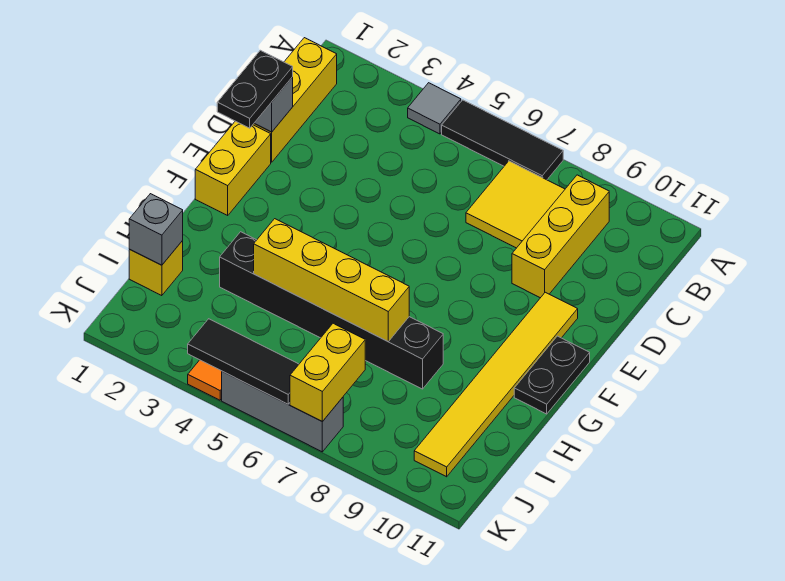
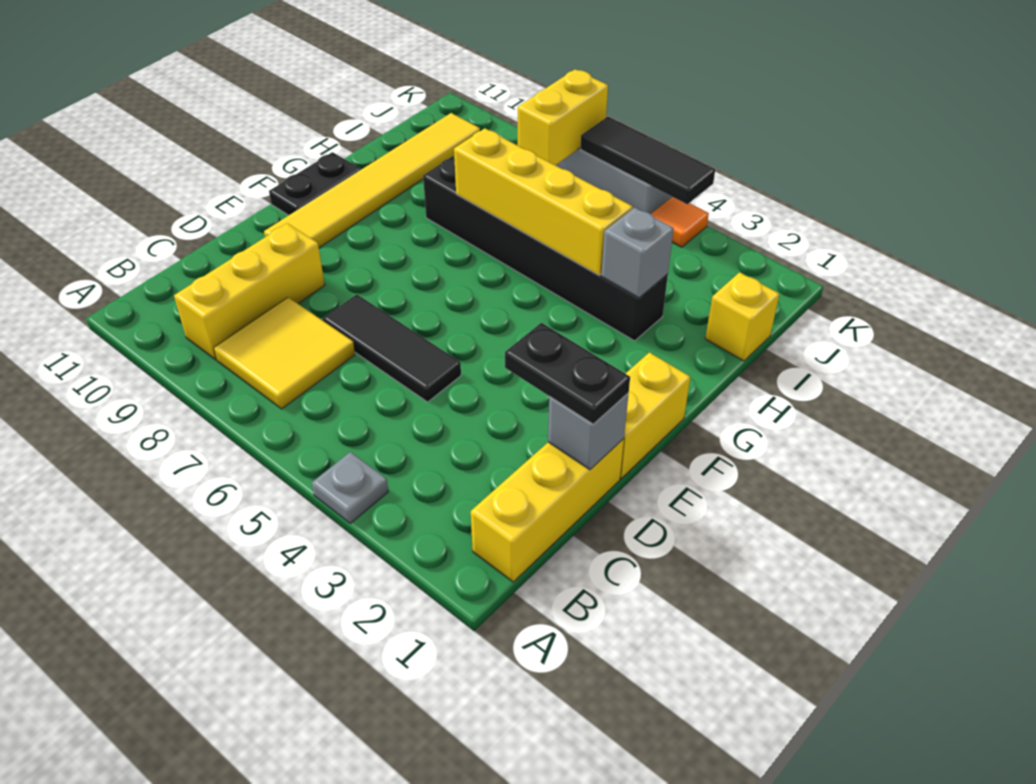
grey 1x1 tile [408,83,461,134] -> grey 1x1 plate [312,452,388,524]
black 1x3 tile [442,100,563,180] -> black 1x3 tile moved to [323,294,461,402]
black 1x2 plate [217,50,293,128] -> black 1x2 plate turned to [505,323,630,424]
grey 1x1 brick [129,194,183,265] -> grey 1x1 brick moved to [601,207,674,298]

